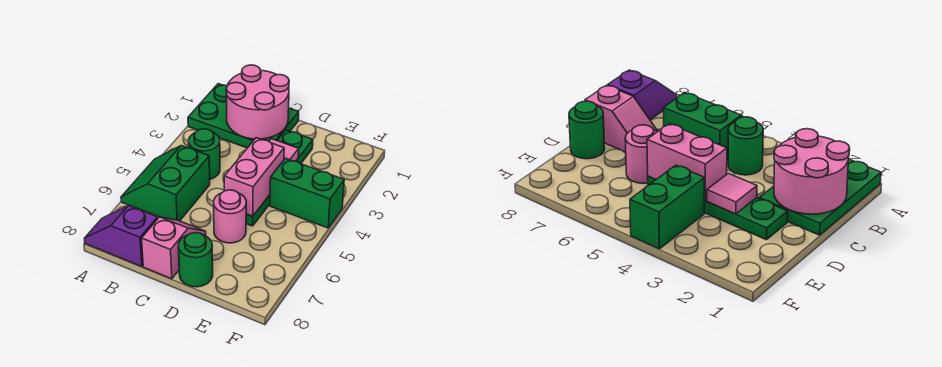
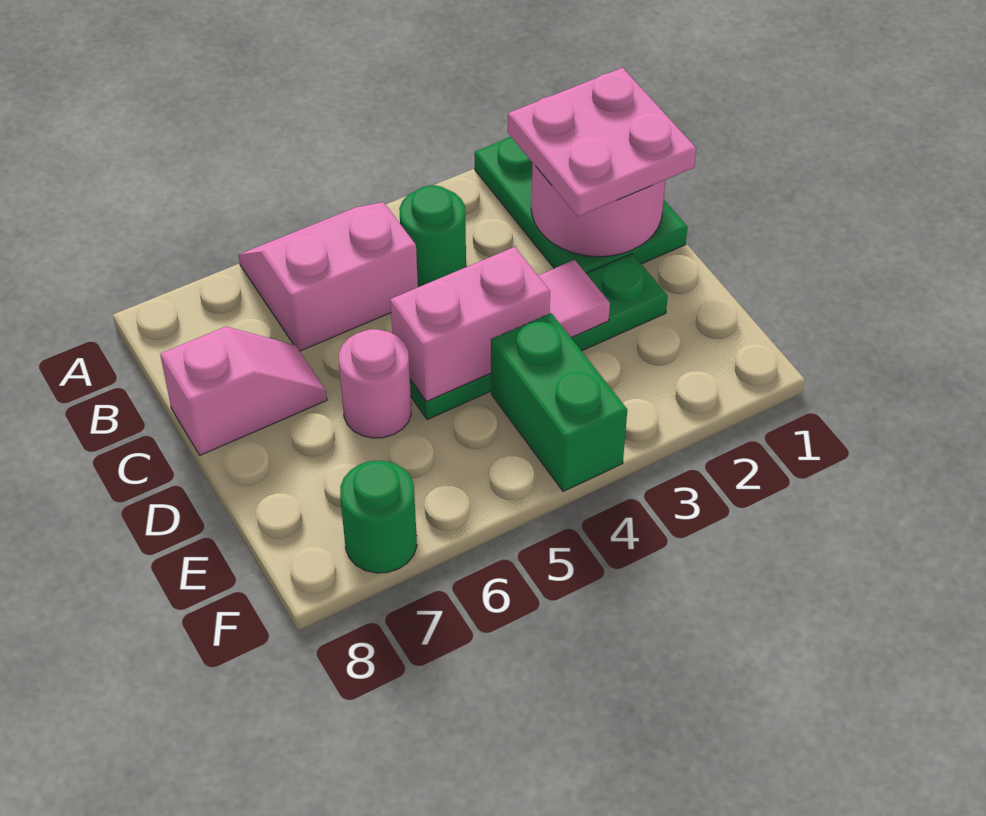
green 2x2 slope [121,146,210,221] -> pink 2x2 slope [239,202,418,351]
purple 1x2 slope [84,206,158,267] -> none
none -> pink 2x2 plate [508,68,696,216]
green 1x1 round brick [178,233,213,287] -> green 1x1 round brick moved to [340,461,417,573]

